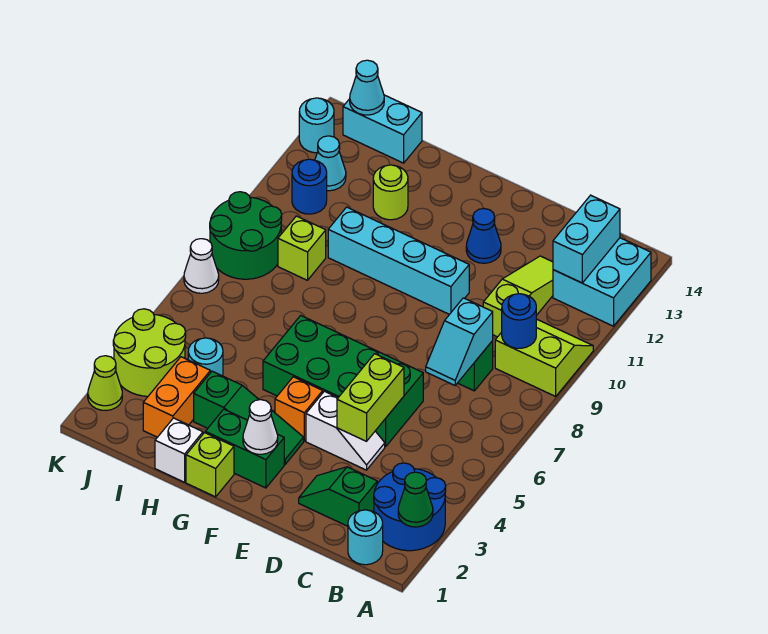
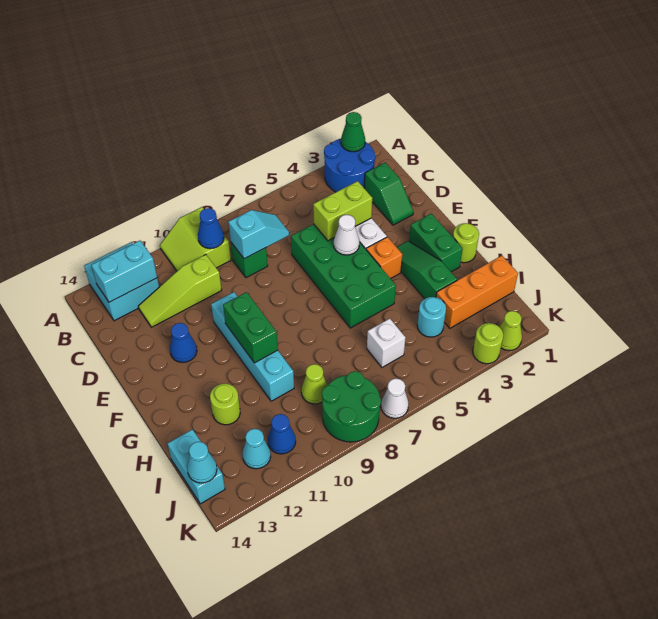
cyan 1x1 round brick [348,510,383,565] -> none
blue 1x1 round brick [502,294,536,348] -> blue 1x1 cone [198,208,224,249]
white 1x1 cone [243,400,278,454] -> white 1x1 cone moved to [334,215,359,255]
none -> green 1x2 brick [223,292,278,363]
lime 1x1 brick [186,433,234,497] -> lime 1x1 round brick [453,223,479,263]
white 1x1 brick [155,418,203,482] -> white 1x1 brick moved to [367,319,405,367]
orange 1x2 brick [143,357,210,437] -> orange 1x3 brick [436,256,518,328]
lime 1x1 brick [278,216,326,280] -> lime 1x1 cone [301,364,328,404]
lime 2x2 round brick [113,309,186,396] -> lime 1x1 round brick [473,323,503,364]
blue 1x1 round brick [292,159,327,214] -> blue 1x1 cone [268,414,296,454]
cyan 1x1 round brick [299,98,334,153] -> none

